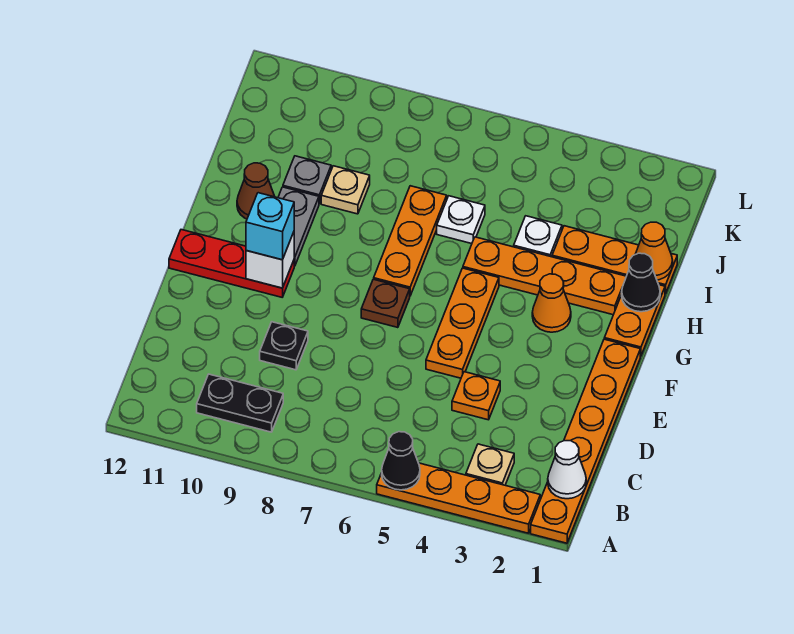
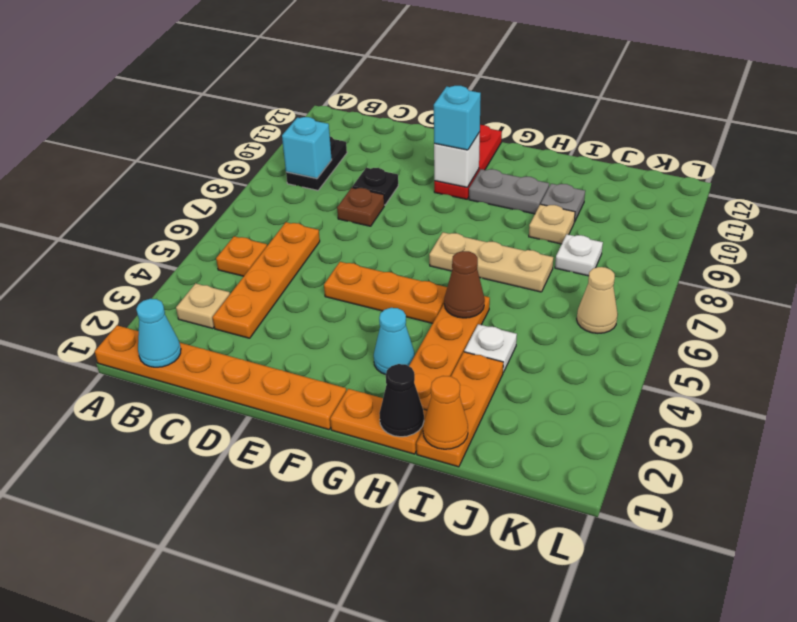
orange 1x4 plate [377,463,540,533] -> orange 1x4 plate moved to [212,222,320,338]
black 1x1 cone [382,432,420,490] -> none
white 1x1 cone [548,441,586,499] -> cyan 1x1 cone [136,299,181,367]
none -> cyan 1x1 brick [282,117,332,179]
orange 1x1 plate [452,372,500,420] -> orange 1x1 plate moved to [216,236,267,276]
brown 1x1 plate [361,279,410,328] -> brown 1x1 plate moved to [337,188,384,226]
orange 1x1 cone [532,274,571,332] -> cyan 1x1 cone [374,308,415,375]
orange 1x3 plate [374,186,447,296] -> tan 1x3 plate [429,232,553,292]
brown 1x1 cone [237,163,275,219] -> brown 1x1 cone moved to [444,251,485,318]
white 1x1 plate [437,196,485,244] -> white 1x1 plate moved to [555,234,603,276]
none -> tan 1x1 cone [577,267,618,333]

